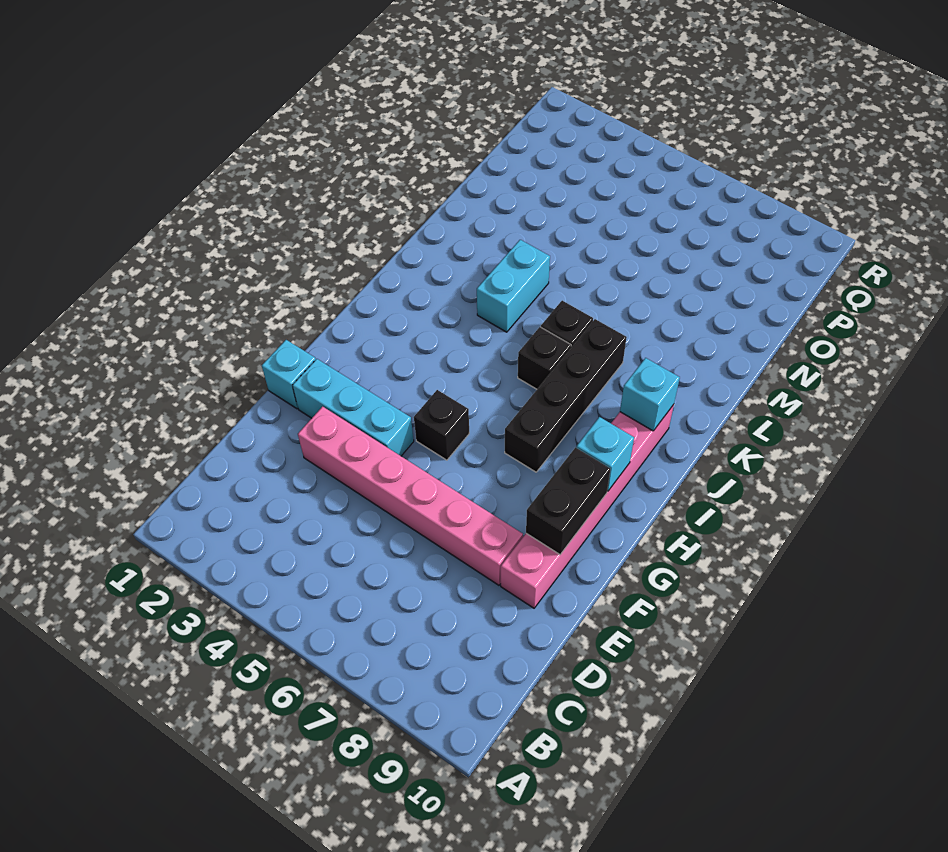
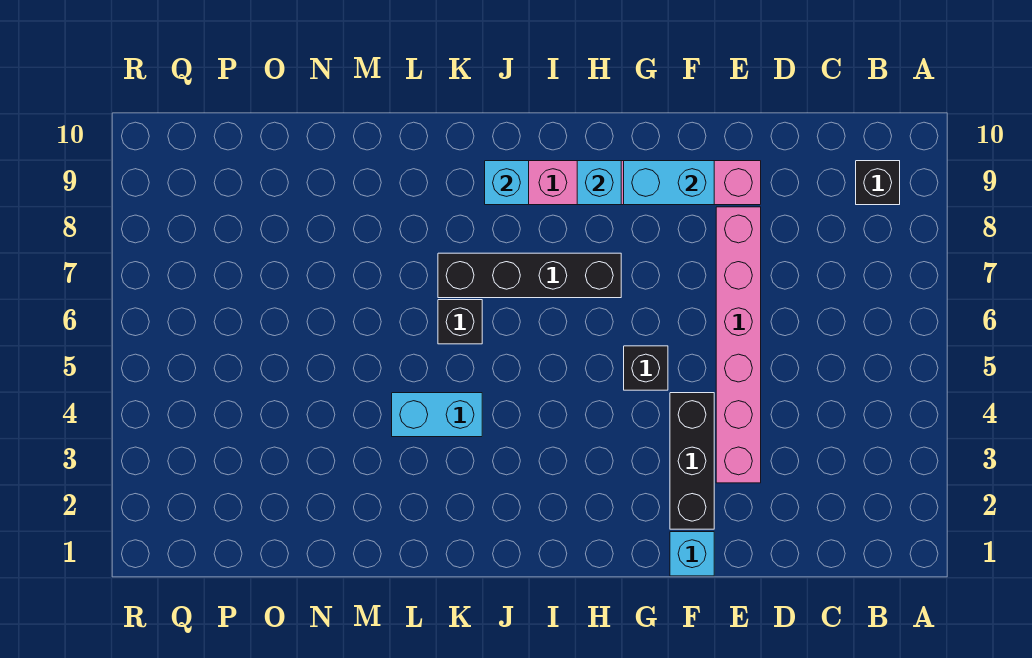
cyan 1x3 brick [292,359,414,456] -> black 1x3 brick [670,393,714,529]
black 1x2 brick [526,448,610,554] -> cyan 1x2 brick [624,161,714,205]
black 1x1 brick [518,327,571,389] -> black 1x1 brick moved to [856,161,900,205]

